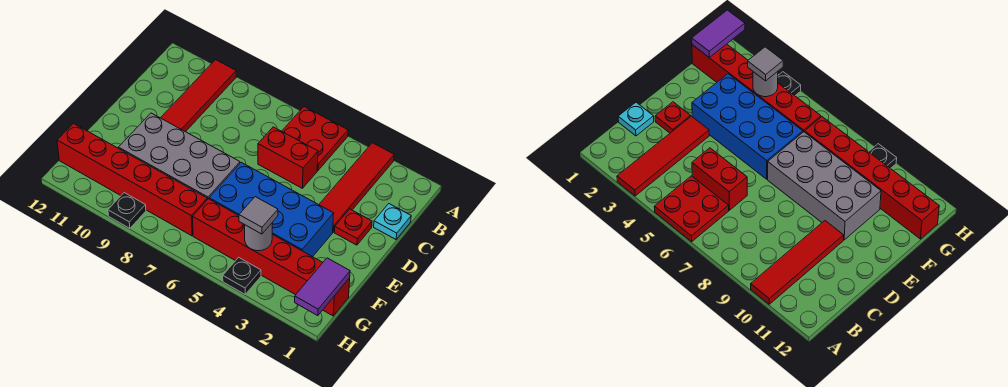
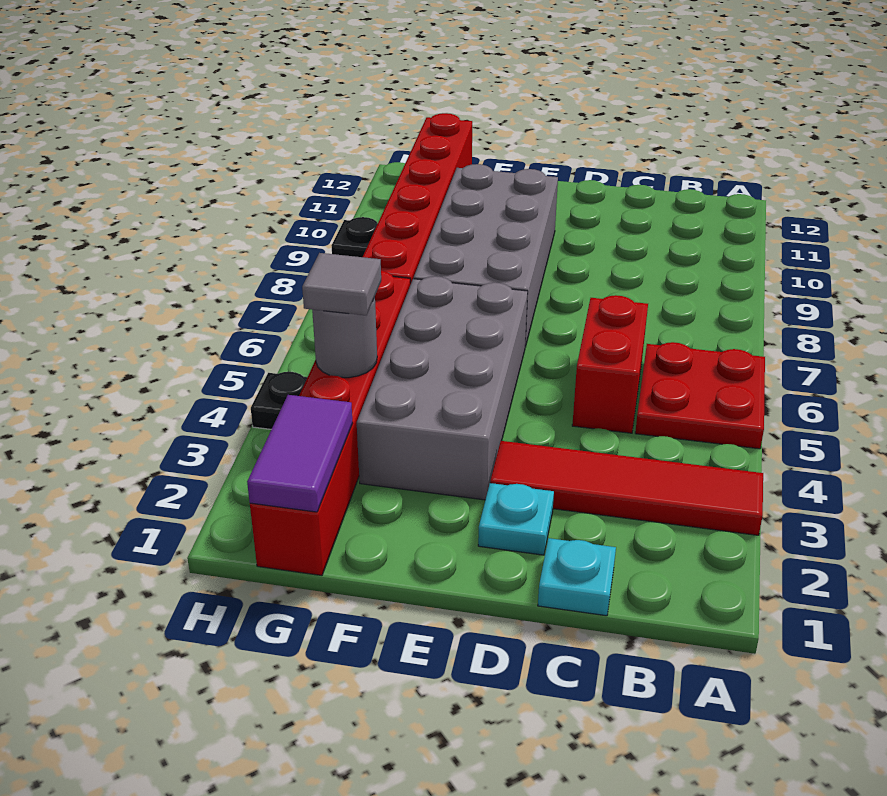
red 1x4 tile [161,60,236,132] -> none
red 1x1 plate [334,209,372,245] -> cyan 1x1 plate [478,483,554,555]
blue 2x4 brick [209,162,334,257] -> grey 2x4 brick [357,276,528,500]
purple 1x2 tile [295,258,350,316] -> purple 1x2 tile turned to [247,395,353,512]

